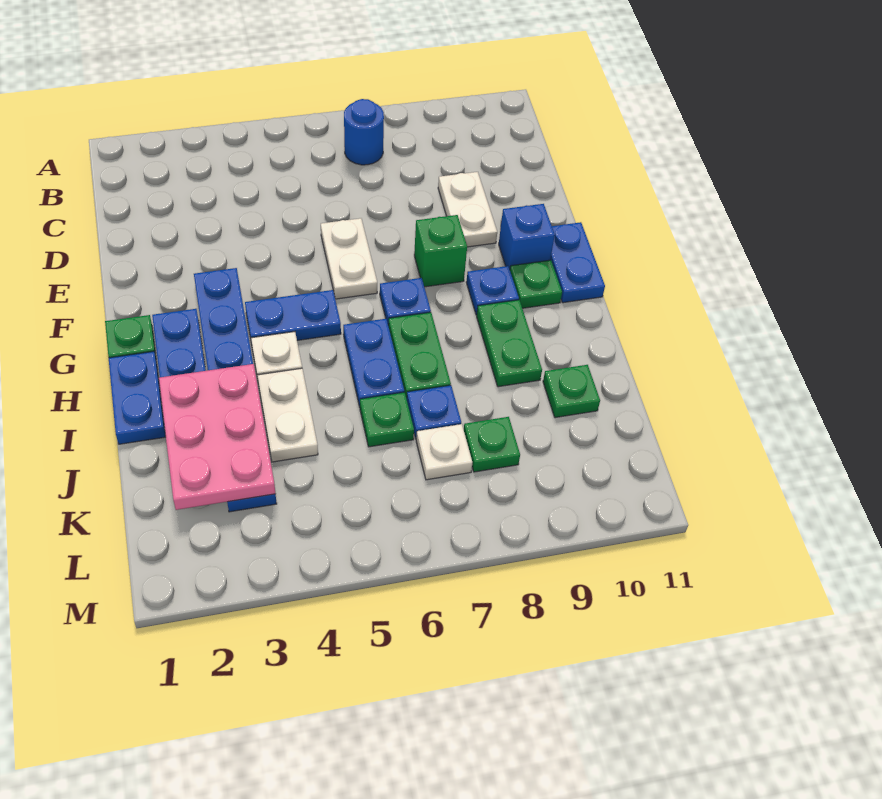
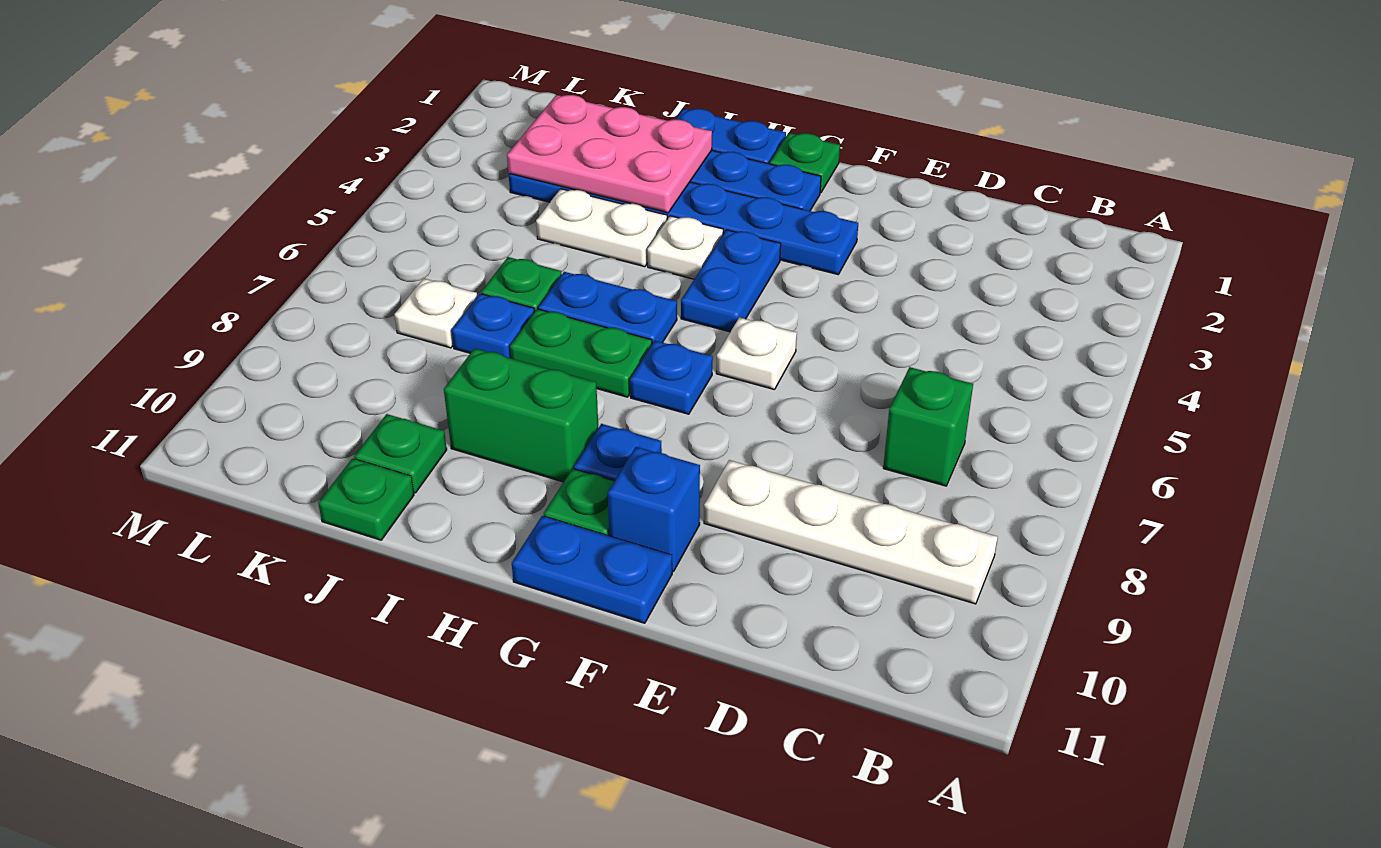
blue 1x1 round brick [344,99,384,165] -> none
white 1x2 plate [438,172,497,247] -> white 1x4 plate [704,460,998,604]
white 1x2 plate [321,218,377,299] -> white 1x1 plate [716,317,797,390]
green 1x1 brick [414,215,467,287] -> green 1x1 brick moved to [883,367,973,486]
green 1x2 plate [477,300,542,387] -> green 1x2 brick [444,348,598,482]
green 1x1 plate [464,417,520,472] -> green 1x1 plate moved to [318,458,414,540]

